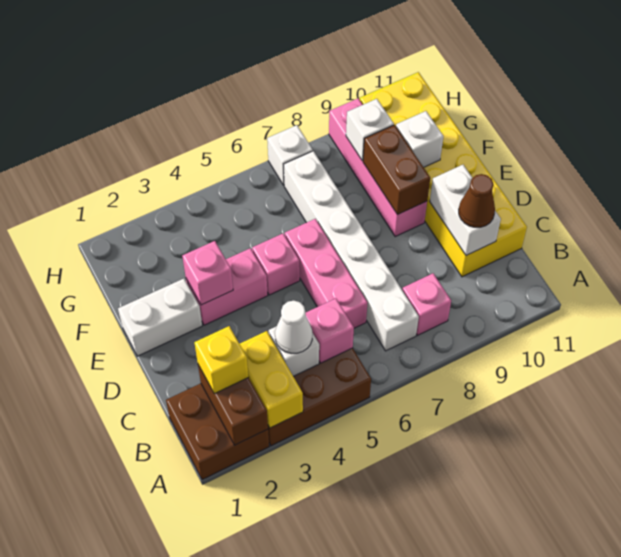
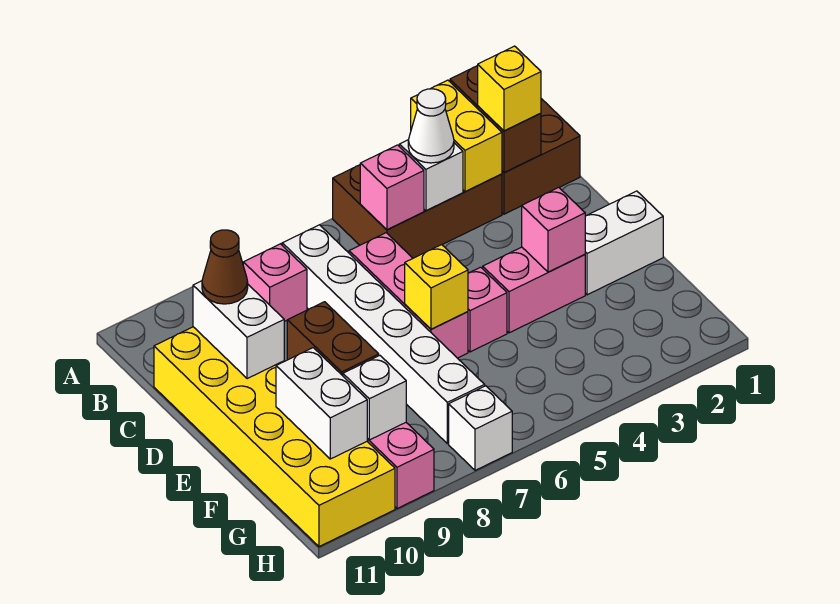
none -> yellow 1x1 brick [405,245,468,329]
white 1x1 brick [396,111,444,167] -> white 1x2 brick [276,348,367,459]

